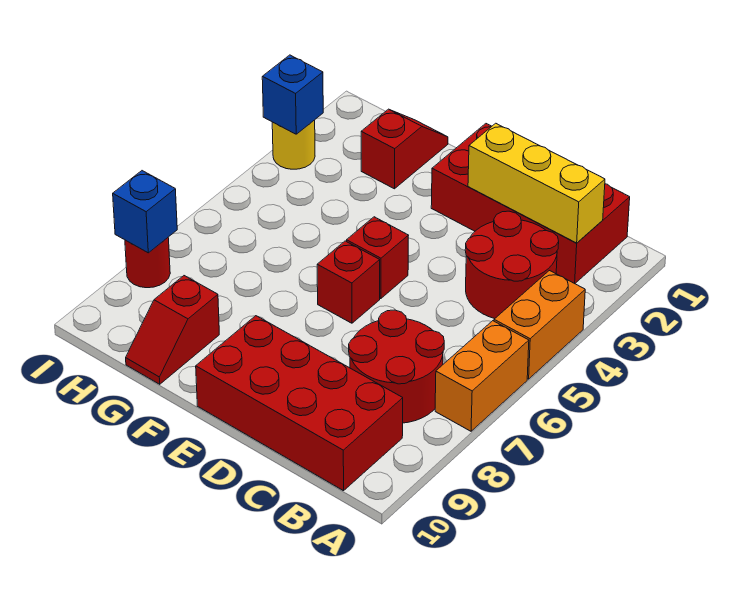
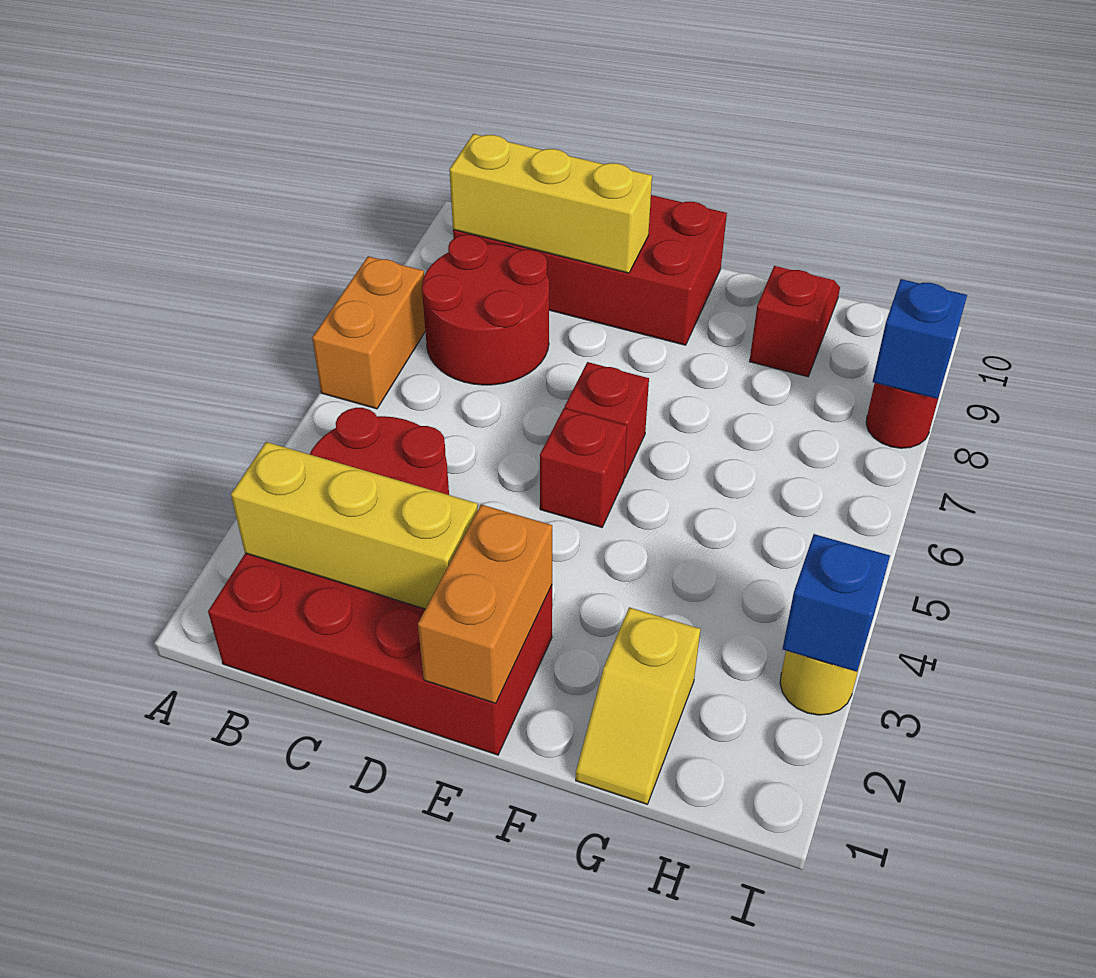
orange 1x2 brick [494,271,585,379] -> orange 1x2 brick moved to [418,505,552,703]
none -> yellow 1x3 brick [449,134,652,273]
red 1x2 slope [361,109,448,189] -> yellow 1x2 slope [576,607,700,804]

